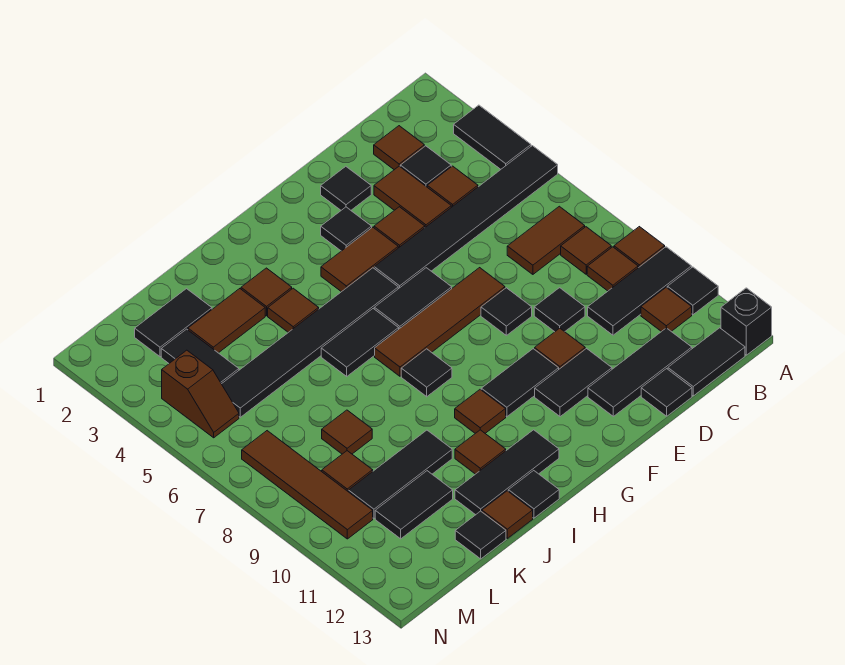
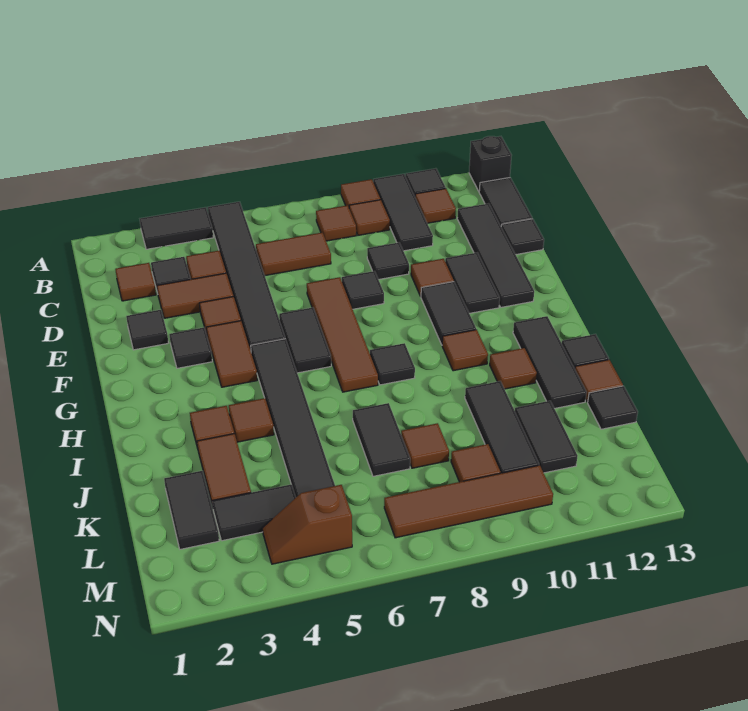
brown 1x2 tile [507,206,585,274] -> brown 1x2 tile turned to [256,233,331,276]
black 1x3 tile [588,328,692,416] -> black 1x4 tile [457,203,534,307]
black 1x2 tile [321,309,399,376] -> black 1x2 tile moved to [353,403,410,476]
brown 1x2 slope [162,350,239,438] -> brown 1x2 slope turned to [263,485,352,564]

